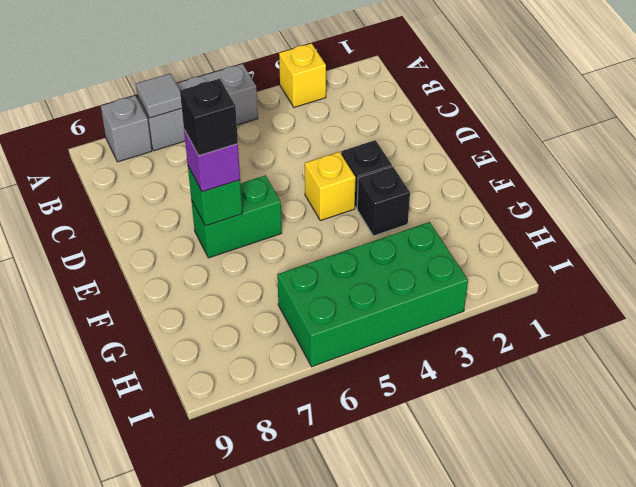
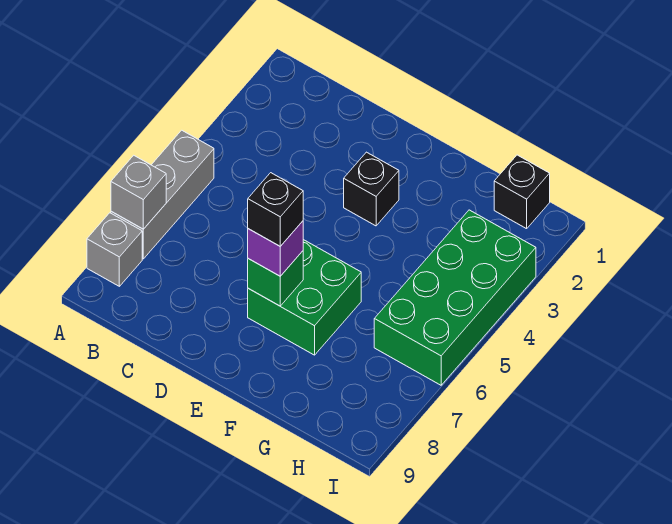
yellow 1x1 brick [279,43,326,107] -> none
grey 1x1 tile [136,74,182,118] -> grey 1x1 brick [111,155,166,229]
yellow 1x1 brick [305,152,356,221] -> none
green 1x2 brick [191,175,282,258] -> green 2x2 brick [248,240,361,355]
black 1x1 brick [357,167,410,236] -> black 1x1 brick moved to [494,155,550,229]

